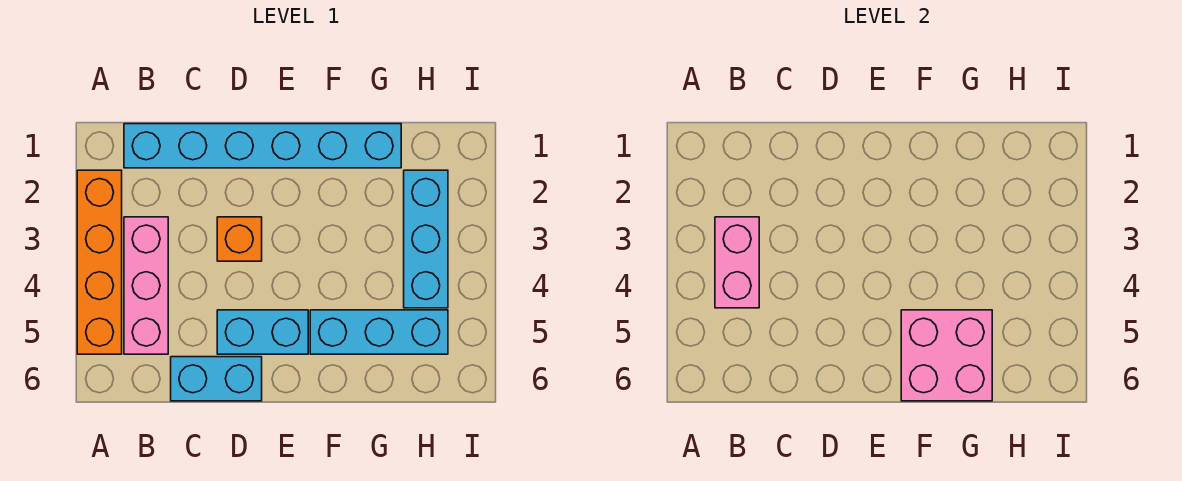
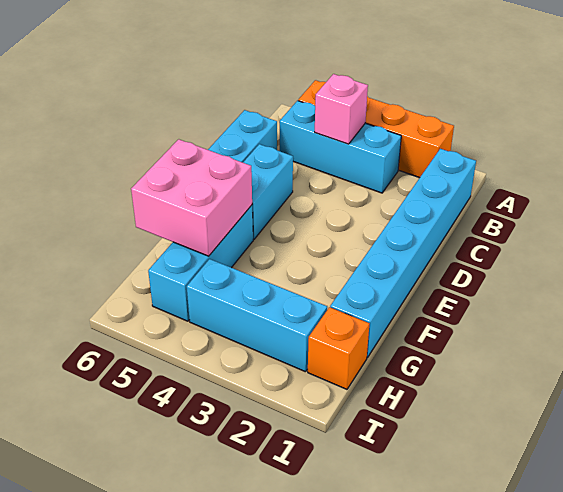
pink 1x3 brick [124,217,168,354] -> cyan 1x3 brick [280,101,401,193]
pink 1x2 brick [715,217,759,308] -> pink 1x1 brick [315,74,368,144]
orange 1x1 brick [217,217,262,261] -> orange 1x1 brick moved to [308,307,369,389]

